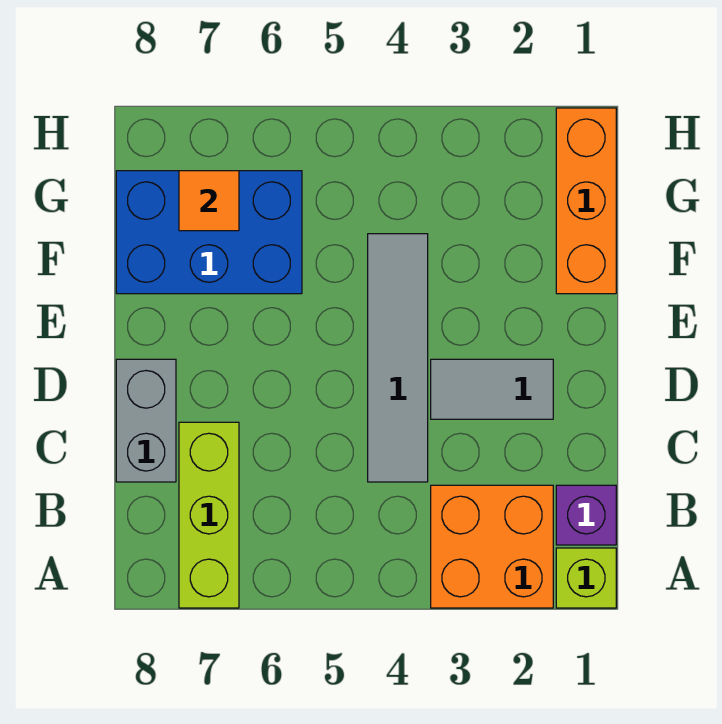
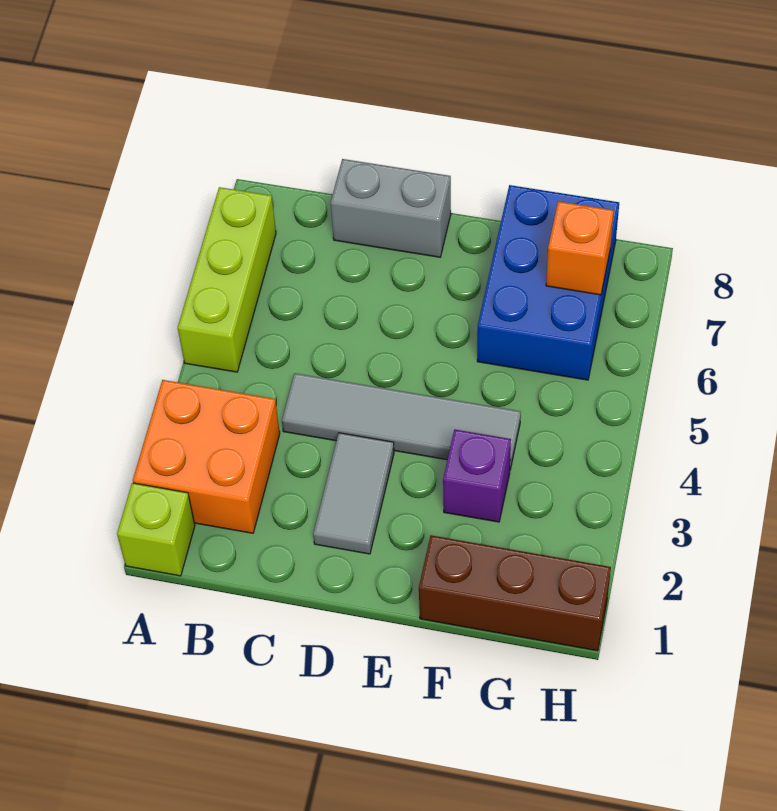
lime 1x3 brick [179,422,239,608] -> lime 1x3 brick turned to [178,187,276,372]
purple 1x1 brick [556,485,616,545] -> purple 1x1 brick moved to [443,430,511,522]
orange 1x3 brick [556,108,616,294] -> brown 1x3 brick [419,535,611,651]
orange 1x1 tile [179,171,239,231] -> orange 1x1 brick [546,201,614,295]

